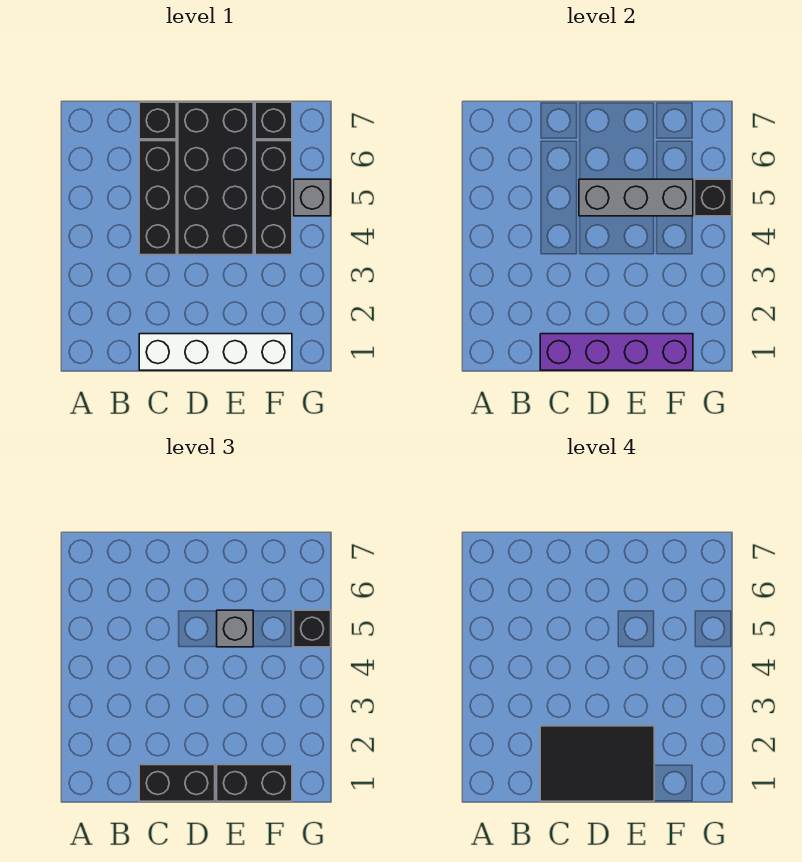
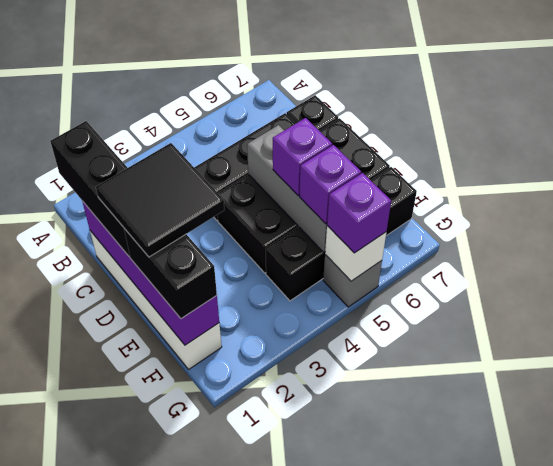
black 1x2 brick [139,765,215,801] -> black 1x3 brick [50,121,130,256]
black 2x3 tile [540,726,654,801] -> black 2x2 tile [96,143,224,257]
grey 1x1 brick [217,610,253,647] -> purple 1x1 brick [273,118,332,195]
none -> purple 1x1 brick [300,145,361,224]
black 1x1 brick [695,179,732,216] -> white 1x1 brick [325,226,386,281]
black 1x1 brick [294,610,331,647] -> purple 1x1 brick [327,173,391,253]

